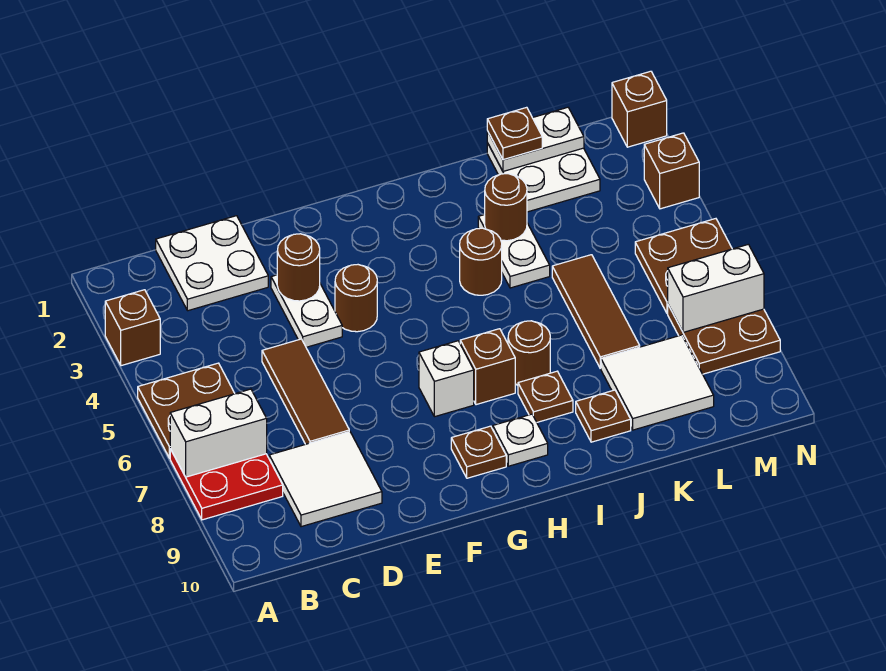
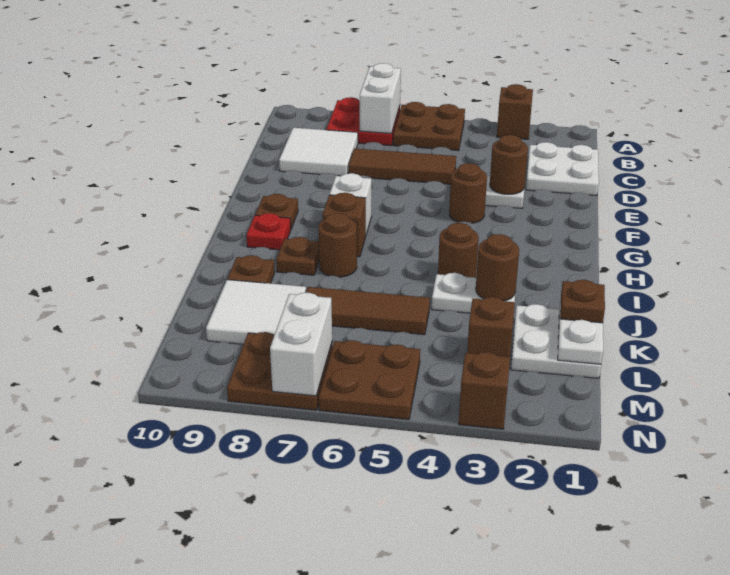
white 1x1 plate [493,414,548,466] -> red 1x1 plate [246,213,291,250]
brown 1x1 brick [612,71,667,147] -> brown 1x1 brick moved to [467,297,515,357]

